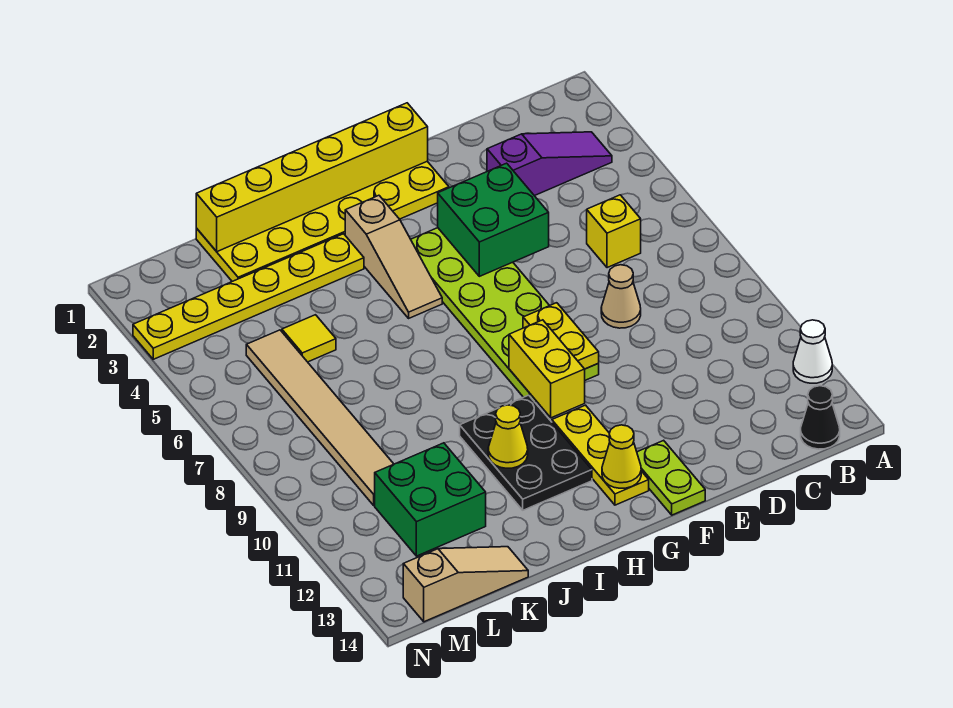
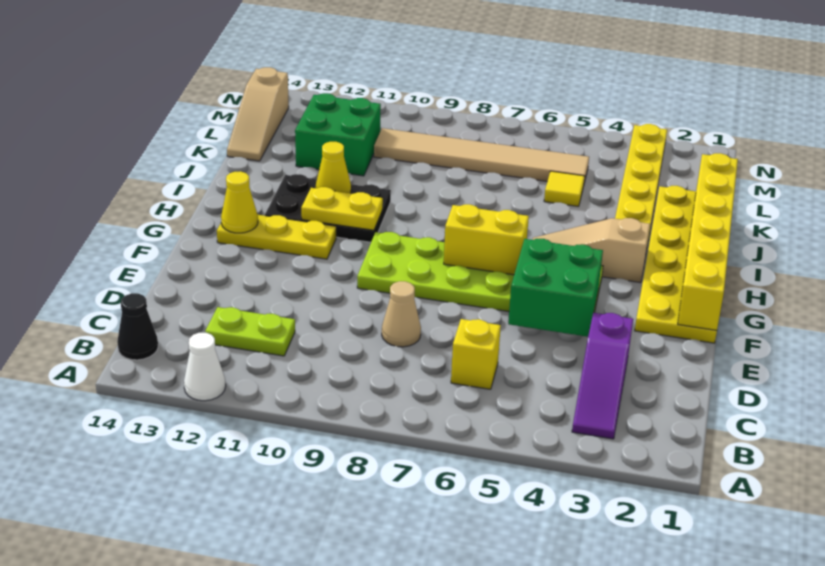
yellow 1x2 plate [523,303,599,369] -> yellow 1x2 plate moved to [301,187,383,230]
lime 1x2 plate [637,440,705,515] -> lime 1x2 plate moved to [205,307,295,356]
yellow 1x2 brick [509,320,585,418] -> yellow 1x2 brick moved to [444,204,529,275]

